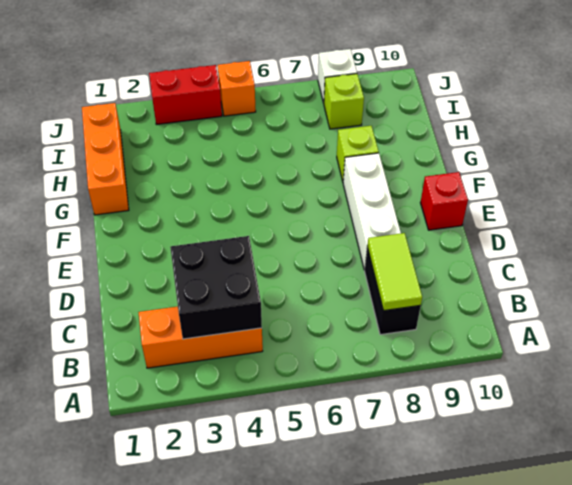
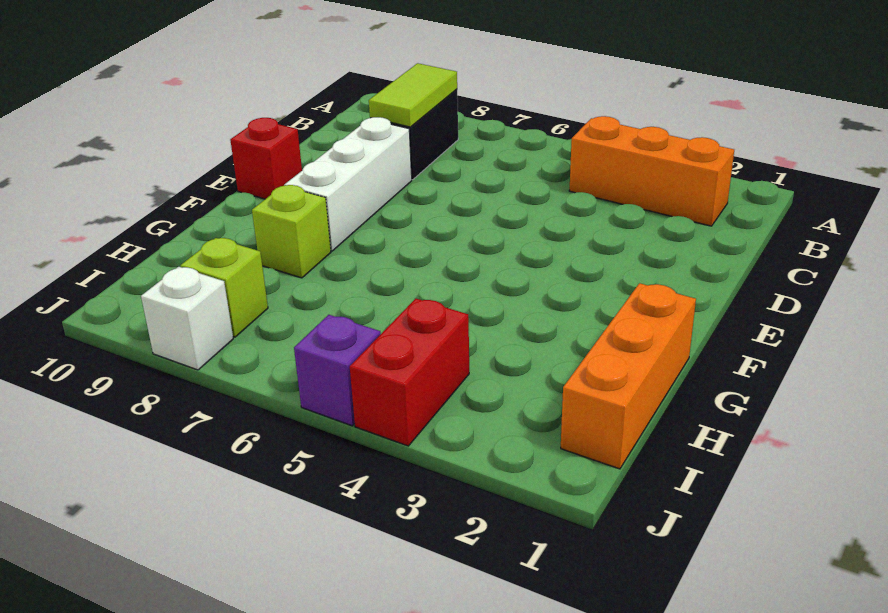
black 2x2 brick [170,236,262,339] -> none
red 1x2 brick [149,65,222,125] -> red 1x2 brick turned to [350,299,469,446]
orange 1x1 brick [218,61,256,116] -> purple 1x1 brick [294,315,381,426]

